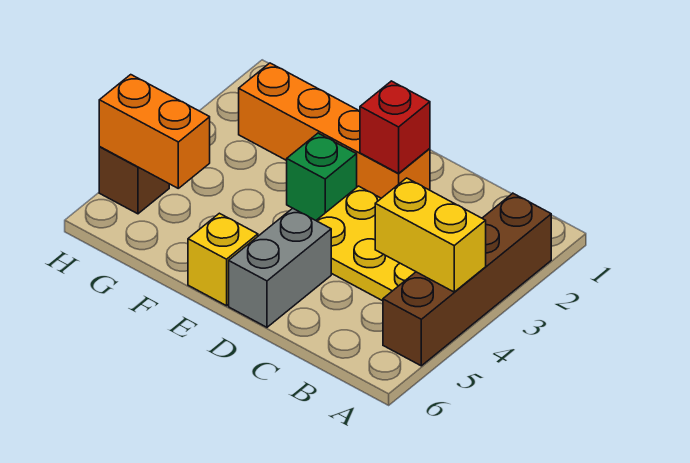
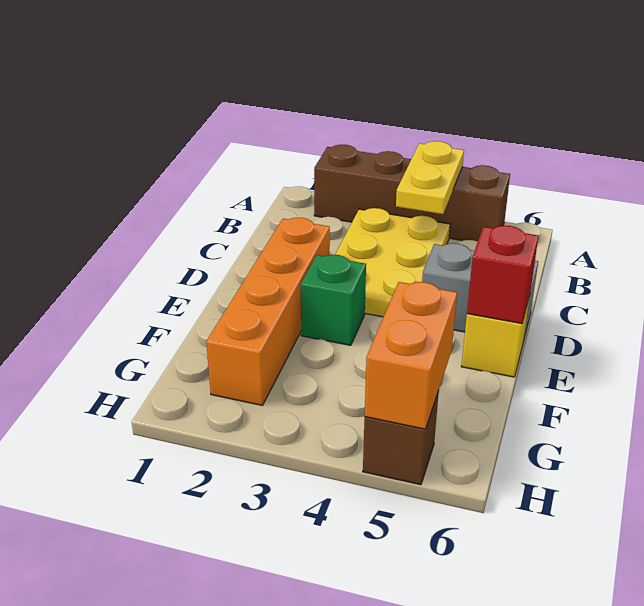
yellow 1x2 brick [375,178,486,292] -> yellow 1x2 plate [396,141,464,214]
red 1x1 brick [360,81,430,173] -> red 1x1 brick moved to [467,226,539,324]

